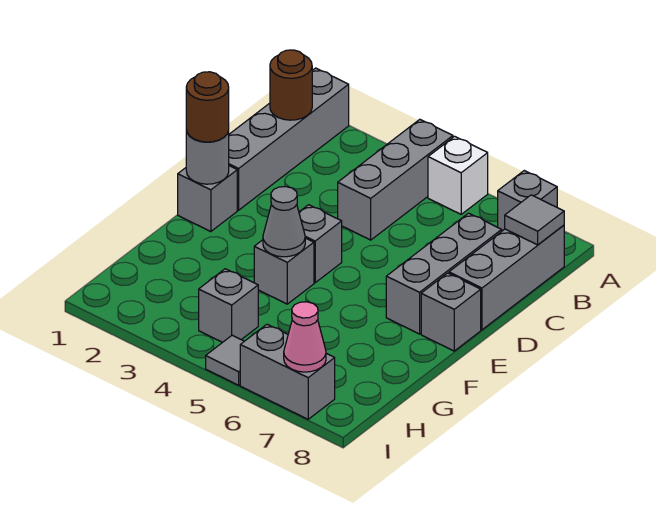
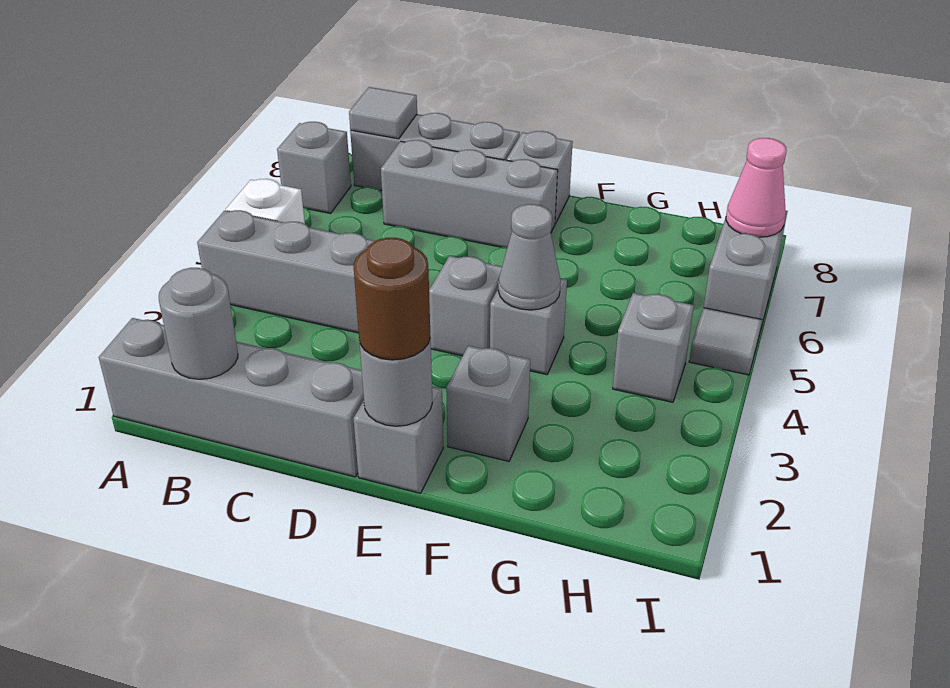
brown 1x1 round brick [270,50,312,120] -> grey 1x1 round brick [159,268,238,379]
none -> grey 1x1 brick [446,346,530,461]

